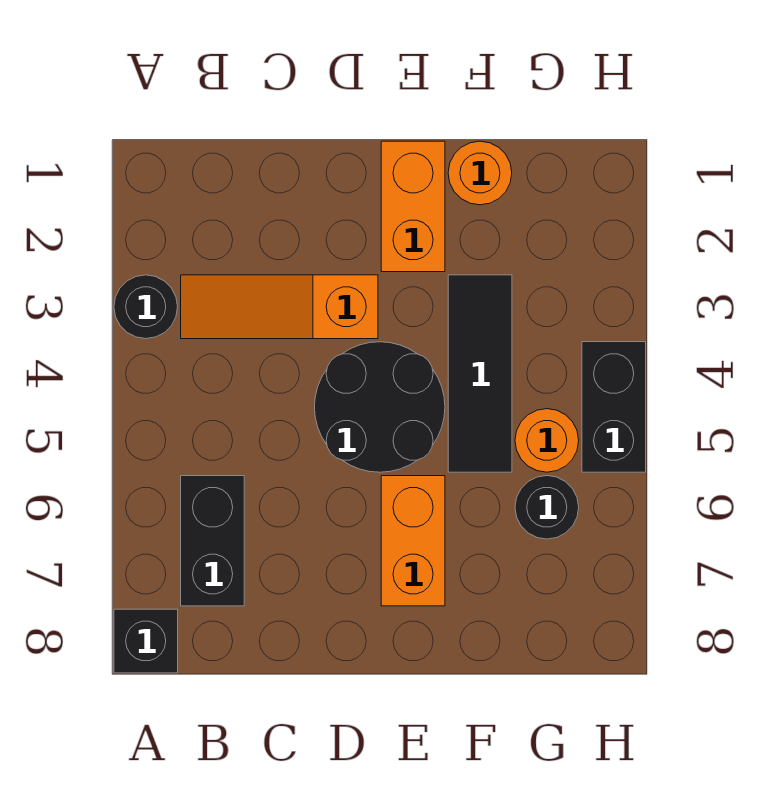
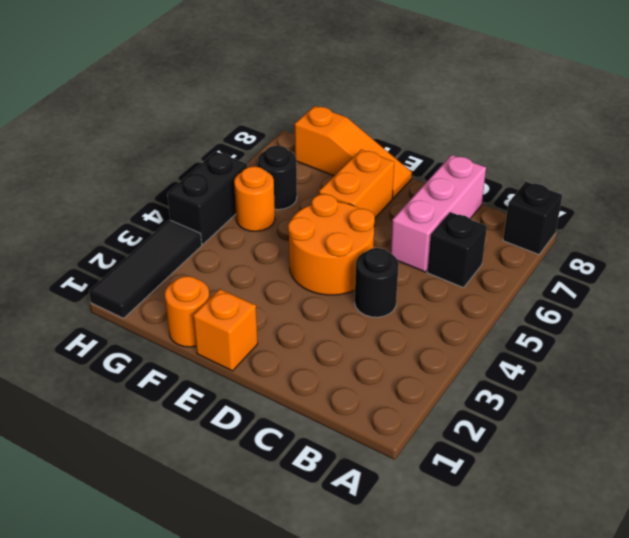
black 1x1 round brick [114,275,178,339] -> black 1x1 round brick moved to [355,248,399,317]
orange 1x3 slope [181,275,378,339] -> orange 1x3 slope moved to [295,106,412,198]
black 1x2 brick [181,476,244,606] -> black 1x1 brick [427,212,487,288]
none -> pink 1x3 brick [391,155,486,272]
black 2x2 round brick [315,342,445,472] -> orange 2x2 round brick [288,194,375,295]
orange 1x2 brick [381,141,445,272] -> orange 1x1 brick [193,289,258,371]
black 1x3 tile [448,275,512,472] -> black 1x3 tile moved to [89,220,202,318]

